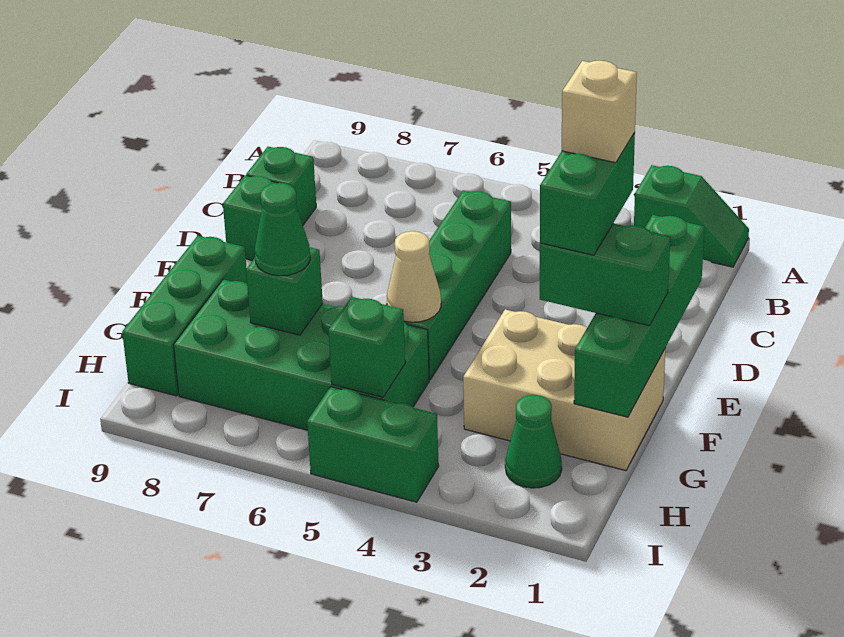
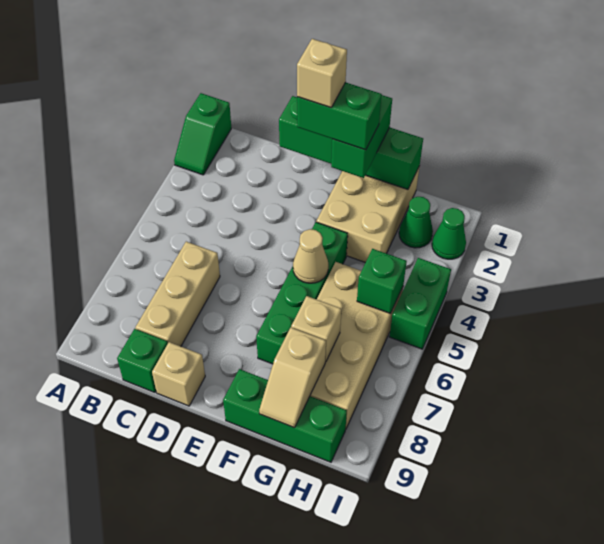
green 1x2 slope [634,165,749,267] -> green 1x2 slope turned to [174,93,231,175]
green 1x4 brick [386,191,511,380] -> green 1x4 brick turned to [256,222,348,364]
none -> tan 1x3 brick [135,242,220,346]
green 1x1 brick [223,175,276,261] -> tan 1x1 brick [152,342,205,406]
green 2x4 brick [174,279,429,430] -> tan 2x4 brick [310,262,403,428]
green 1x1 brick [246,248,323,335] -> tan 1x1 brick [291,296,341,362]
green 1x1 cone [255,183,310,276] -> green 1x1 cone moved to [432,208,466,259]
none -> tan 1x2 slope [259,328,326,428]

